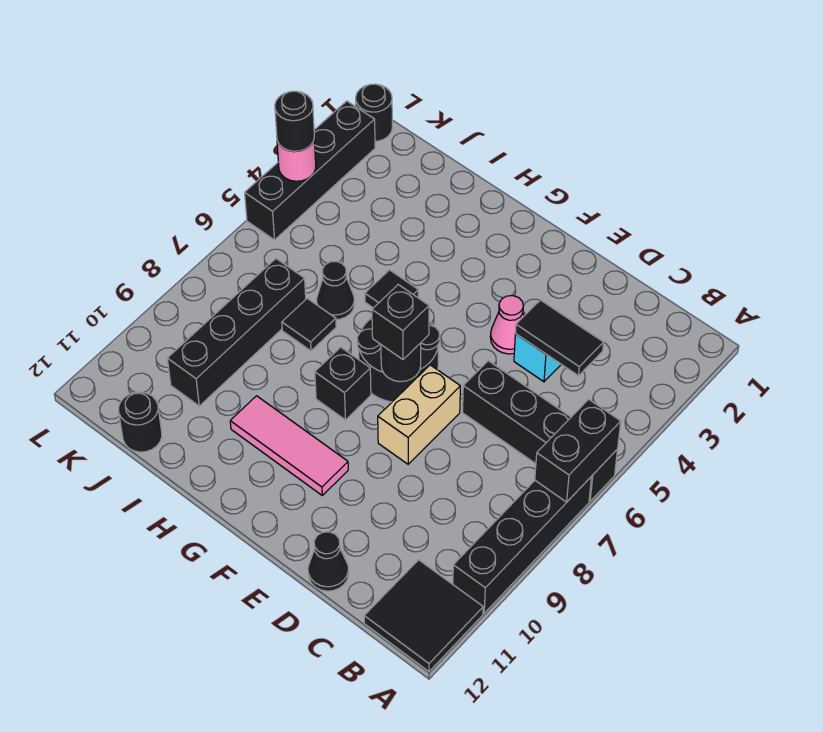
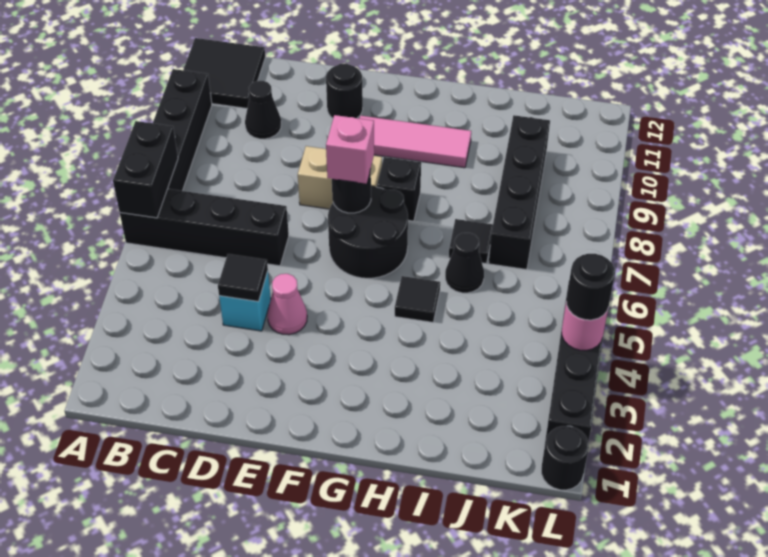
black 1x2 tile [516,300,604,376] -> black 1x1 tile [218,254,268,302]
black 1x1 cone [308,532,349,591] -> black 1x1 cone moved to [245,81,281,139]
tan 1x2 brick [378,365,460,464] -> tan 1x2 brick turned to [298,146,382,209]
black 1x1 brick [372,285,429,359] -> pink 1x1 brick [326,115,374,184]
black 1x1 round brick [119,392,162,452] -> black 1x1 round brick moved to [326,63,363,118]

